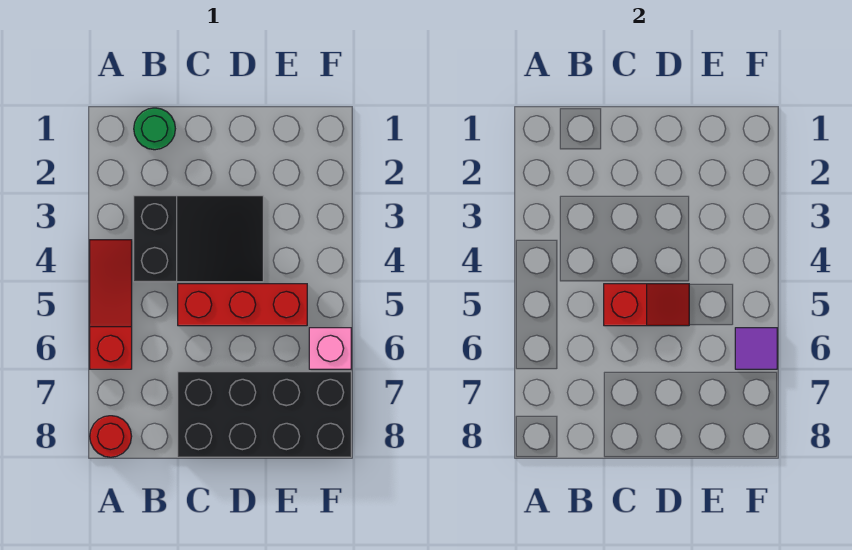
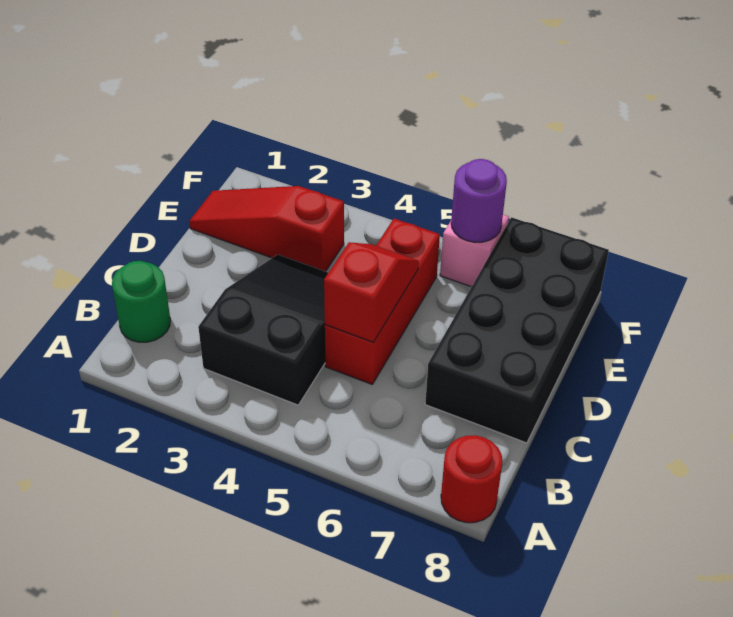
red 1x3 slope [90,240,132,369] -> red 1x3 slope moved to [189,186,344,272]
purple 1x1 tile [735,328,777,369] -> purple 1x1 round brick [451,159,507,242]

